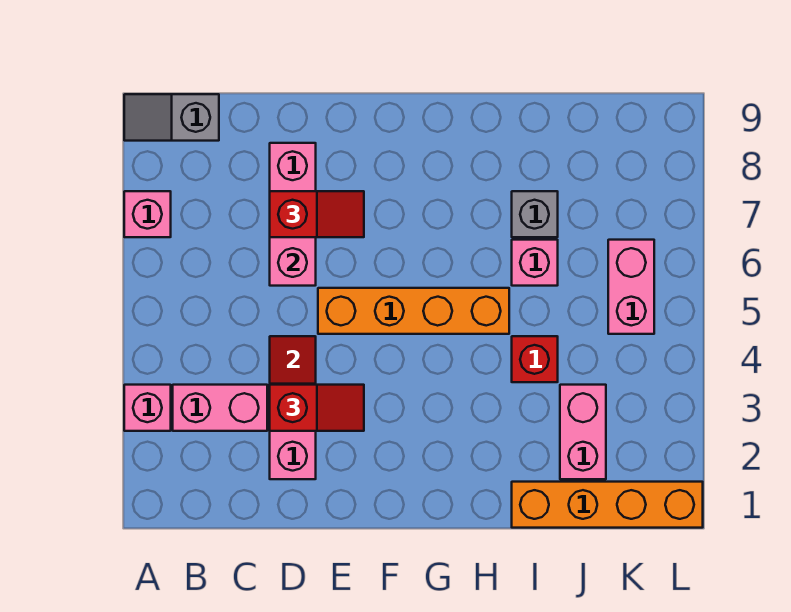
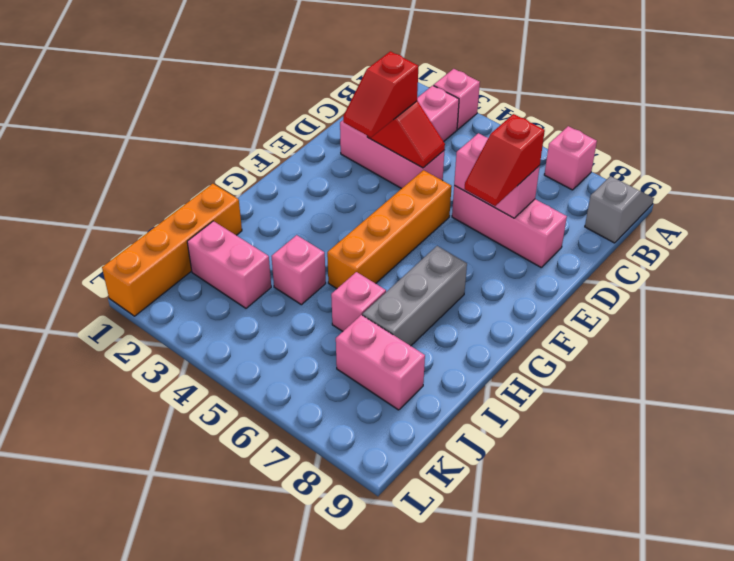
red 1x1 brick [512,336,558,382] -> pink 1x1 brick [271,235,326,305]
grey 1x1 brick [512,191,558,237] -> grey 1x3 brick [363,246,467,346]
pink 1x2 brick [608,240,654,334] -> pink 1x2 brick moved to [336,315,425,410]

